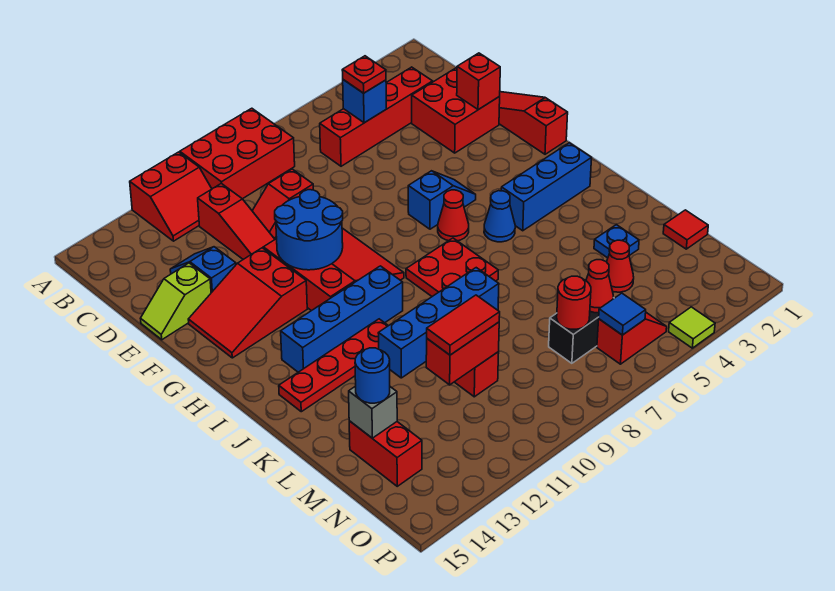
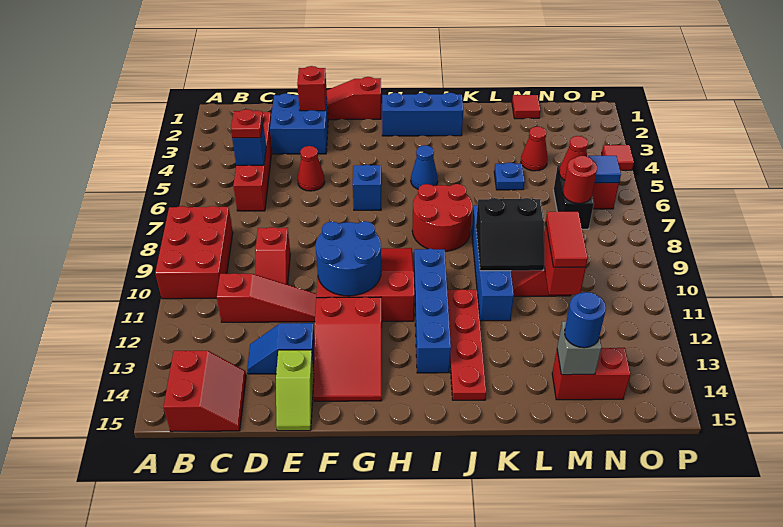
red 2x2 slope [130,152,212,241] -> red 2x2 slope moved to [164,351,246,432]
red 2x2 brick [412,68,500,153] -> blue 2x2 brick [270,93,328,154]
red 1x1 cone [438,190,469,241] -> red 1x1 cone moved to [298,146,325,191]
blue 1x3 brick [501,143,592,231] -> blue 1x3 brick turned to [382,93,463,136]
red 2x2 plate [406,238,498,296] -> red 2x2 round brick [412,184,472,251]
none -> black 2x2 slope [476,198,544,271]
blue 1x1 plate [594,225,639,258] -> blue 1x1 plate moved to [494,162,525,190]
lime 1x1 tile [669,307,715,348] -> red 1x1 tile [602,145,634,170]

